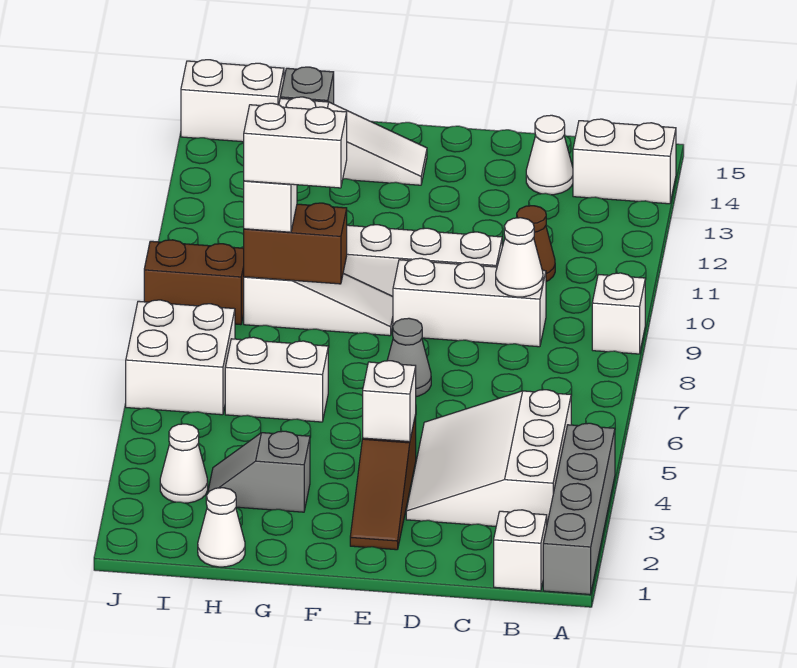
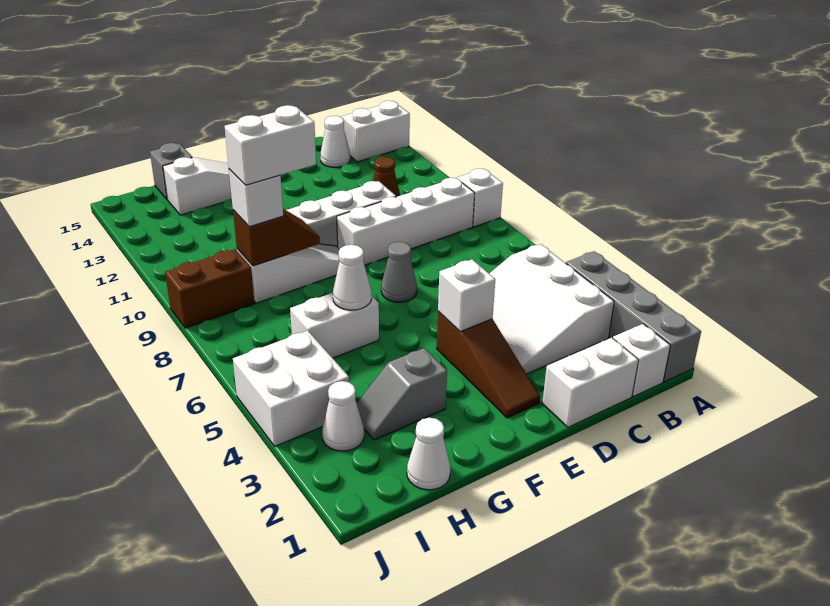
white 1x3 brick [393,258,546,347] -> white 1x4 brick [337,178,475,265]
white 1x1 cone [496,218,543,297] -> white 1x1 cone moved to [333,245,371,310]
brown 1x2 brick [244,203,347,284] -> brown 1x2 slope [233,209,320,266]
white 2x2 brick [126,300,235,415] -> white 2x2 brick moved to [233,331,349,446]
white 1x2 brick [181,60,284,142] -> white 1x2 brick moved to [542,337,638,427]

